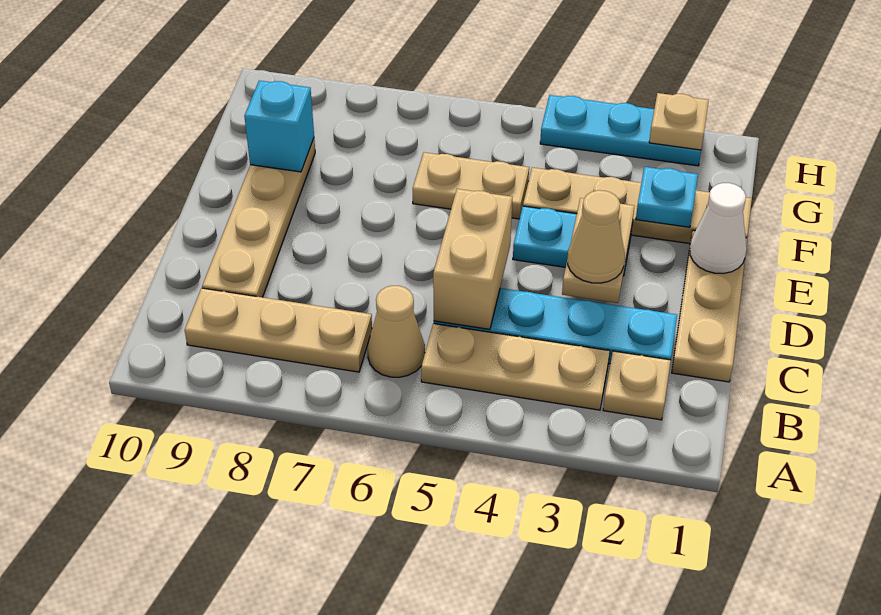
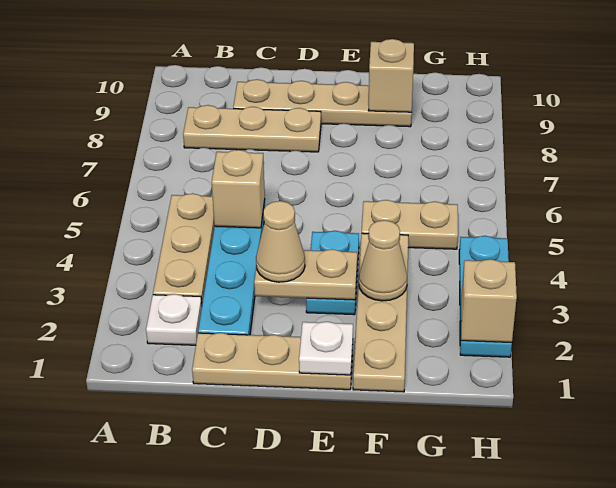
tan 1x1 plate [603,351,671,420] -> white 1x1 plate [146,294,202,345]
tan 1x1 cone [368,286,425,377] -> tan 1x1 cone moved to [359,220,407,301]
tan 1x3 plate [185,288,372,372] -> tan 1x3 plate turned to [183,105,321,152]
tan 1x2 brick [433,189,512,329] -> tan 1x1 brick [212,150,265,228]
white 1x1 cone [690,183,747,274] -> white 1x1 plate [299,322,353,375]
cyan 1x1 plate [636,167,698,227] -> none
tan 1x2 plate [413,152,529,219] -> tan 1x2 plate turned to [362,200,458,249]
cyan 1x1 brick [244,81,314,172] -> tan 1x1 brick [368,39,414,112]
tan 1x1 plate [649,93,709,150] -> tan 1x1 brick [461,259,517,342]

